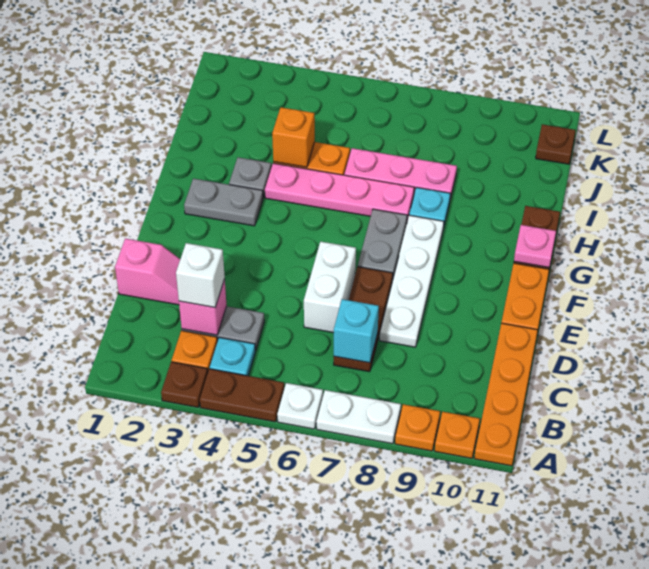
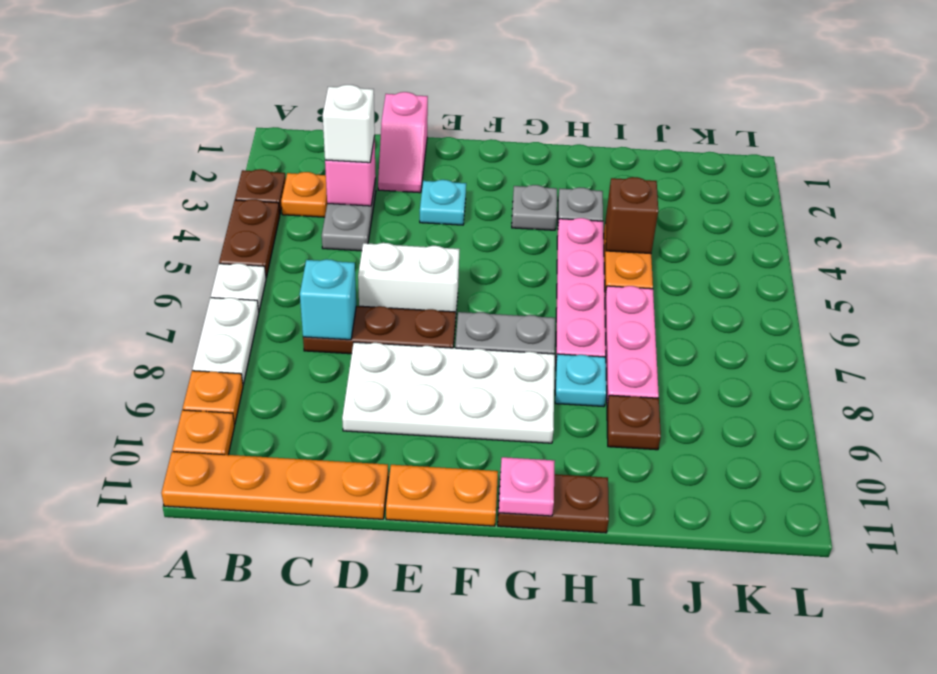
cyan 1x1 plate [210,337,255,376] -> cyan 1x1 plate moved to [420,180,466,225]
white 1x4 plate [380,215,444,347] -> white 2x4 plate [342,342,555,443]
grey 1x2 plate [184,179,263,226] -> grey 1x1 plate [512,185,557,230]
orange 1x1 brick [272,107,315,167] -> brown 1x1 brick [605,177,658,254]
brown 1x1 plate [536,124,576,164] -> brown 1x1 plate moved to [607,395,661,450]

